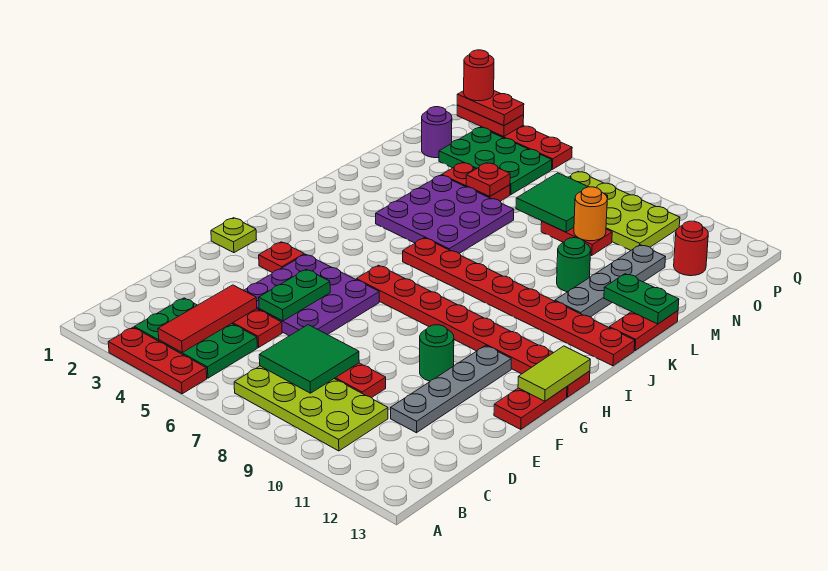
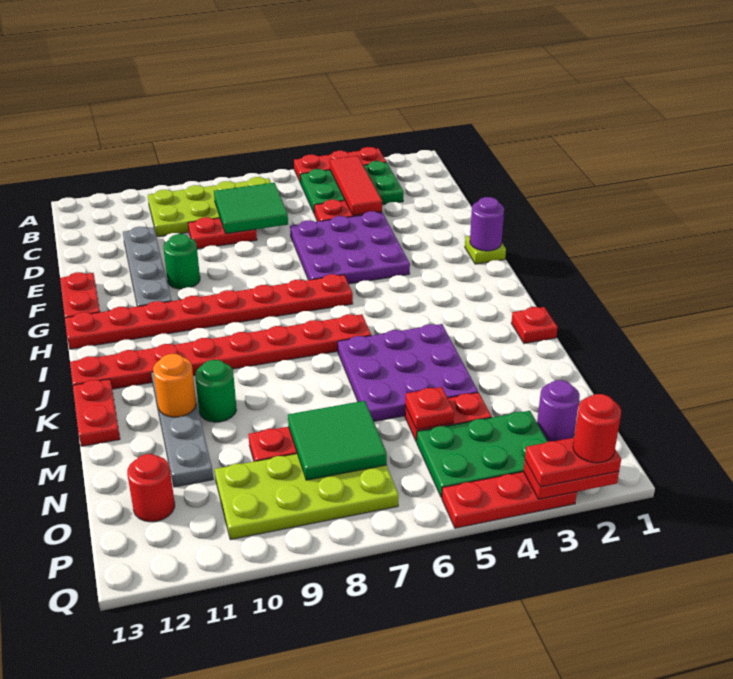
green 1x2 plate [259,269,330,321] -> none
none -> purple 1x1 round brick [470,197,504,251]
red 1x1 plate [259,242,304,273] -> red 1x1 plate moved to [511,307,558,344]
lime 1x2 tile [518,346,590,401] -> none
green 1x2 plate [604,274,679,324] -> none
orange 1x1 round brick [574,187,607,241] -> orange 1x1 round brick moved to [153,354,196,417]

